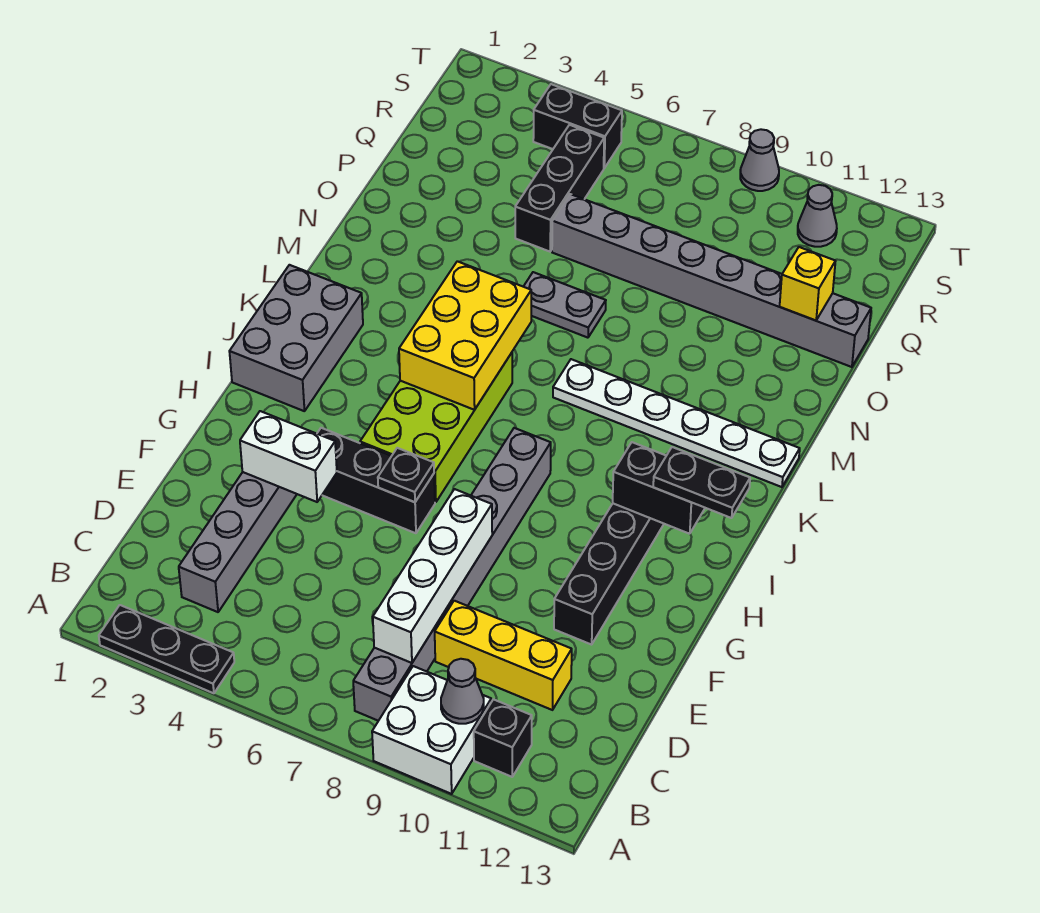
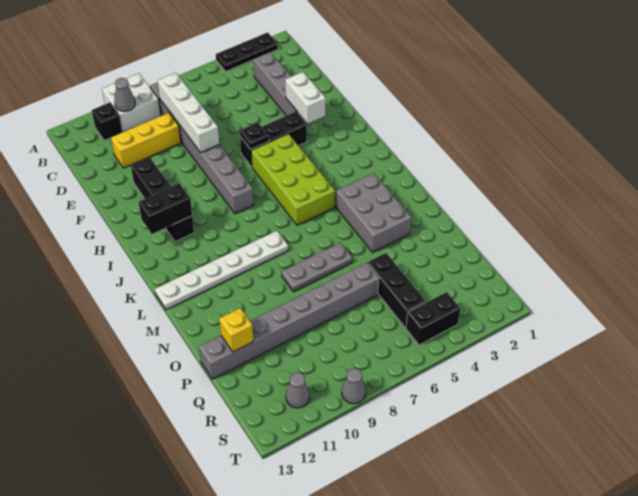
white 1x2 brick [240,411,337,502] -> white 1x2 brick turned to [285,72,326,123]
grey 2x3 brick [229,265,363,411] -> grey 2x3 brick moved to [336,173,411,252]
black 1x2 plate [653,447,750,518] -> none
yellow 2x3 brick [399,261,531,410] -> none
grey 1x2 plate [523,272,606,338] -> grey 1x3 plate [282,243,352,292]

